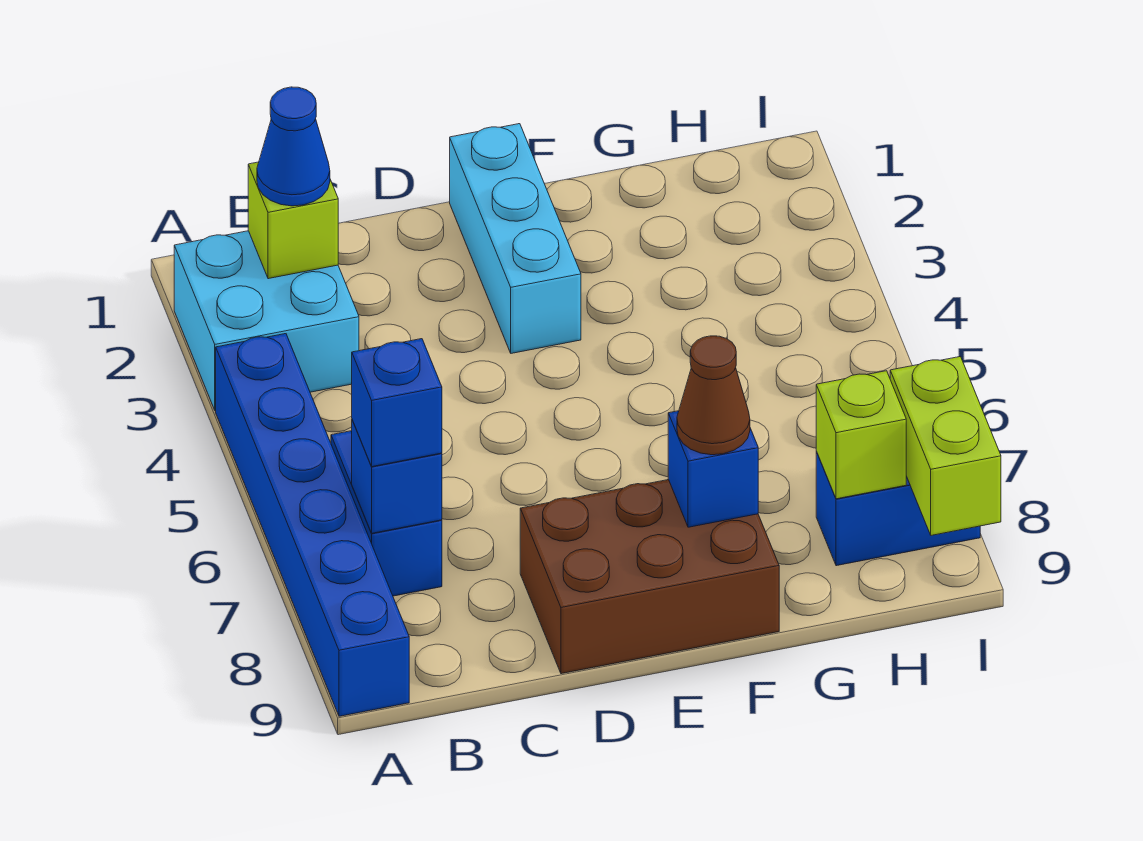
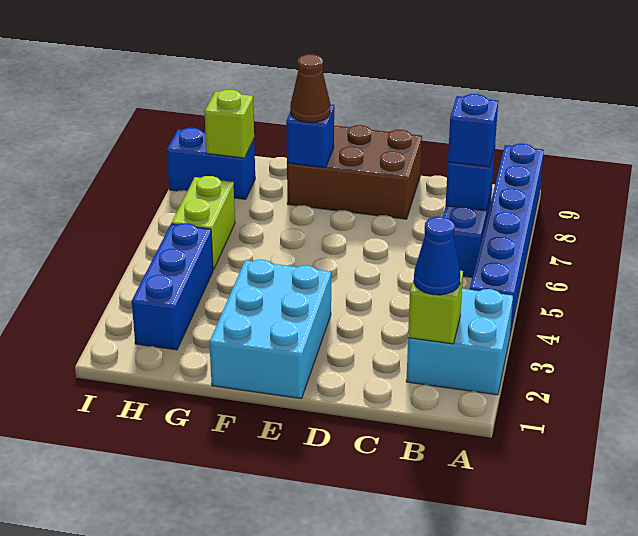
cyan 1x3 brick [450,124,581,353] -> cyan 2x3 brick [209,260,331,399]
none -> blue 1x3 brick [132,223,213,350]
lime 1x2 brick [890,357,1001,535] -> lime 1x2 brick moved to [171,176,235,270]

